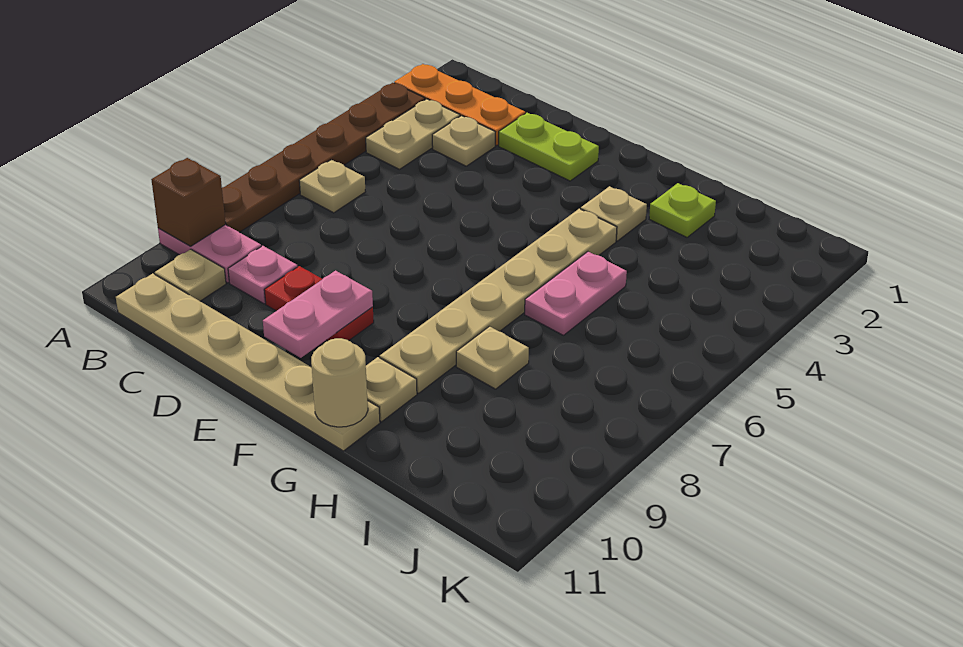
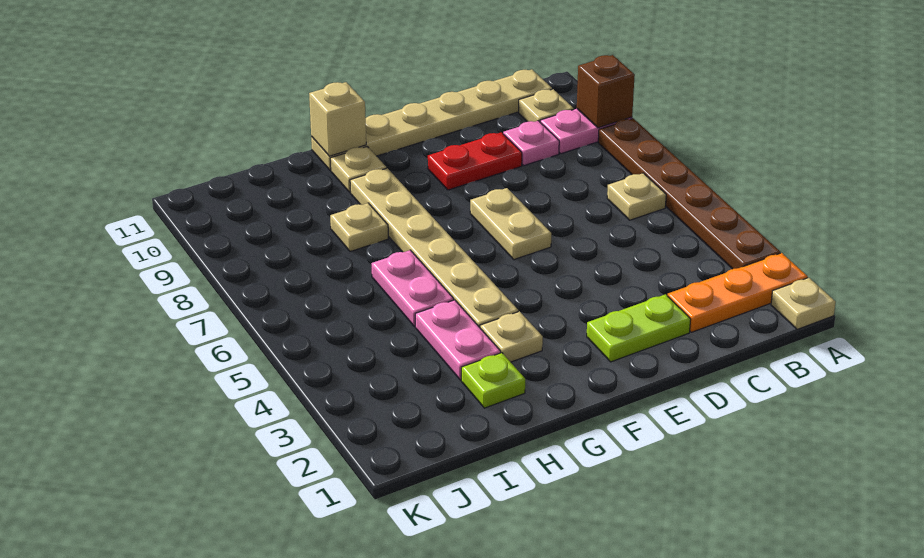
tan 1x2 plate [366,99,460,169] -> tan 1x2 plate moved to [470,188,551,260]
tan 1x1 plate [432,116,495,166] -> tan 1x1 plate moved to [771,278,836,329]
pink 1x2 plate [263,271,373,358] -> pink 1x2 plate moved to [415,300,501,380]
tan 1x1 round brick [311,338,368,427] -> tan 1x1 brick [309,82,366,156]

